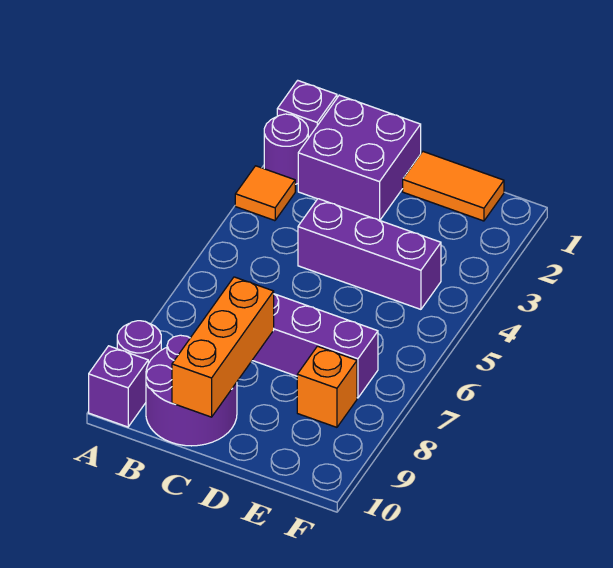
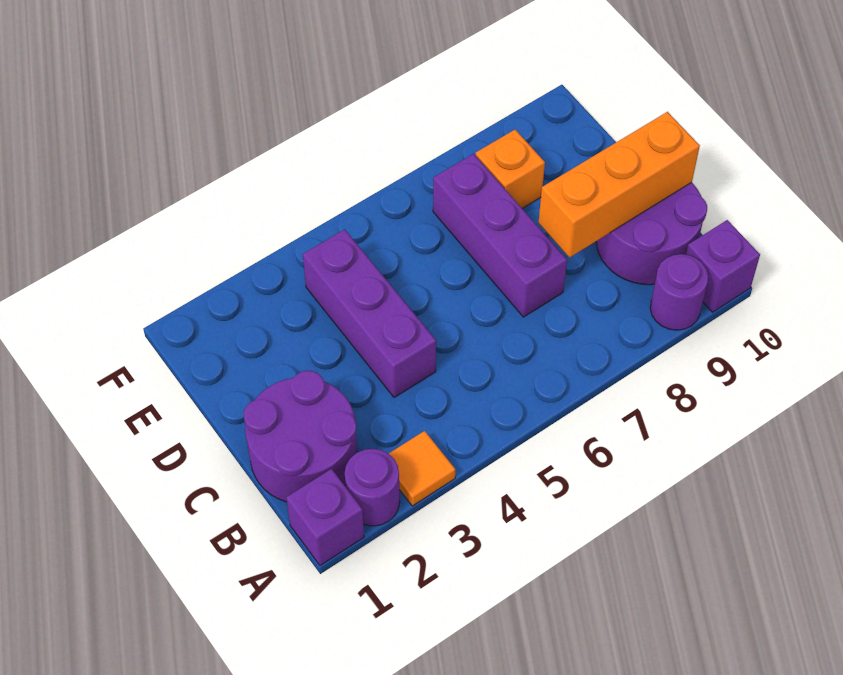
purple 2x2 brick [298,95,421,220] -> purple 2x2 round brick [243,371,357,502]
orange 1x2 tile [403,152,504,221] -> none

